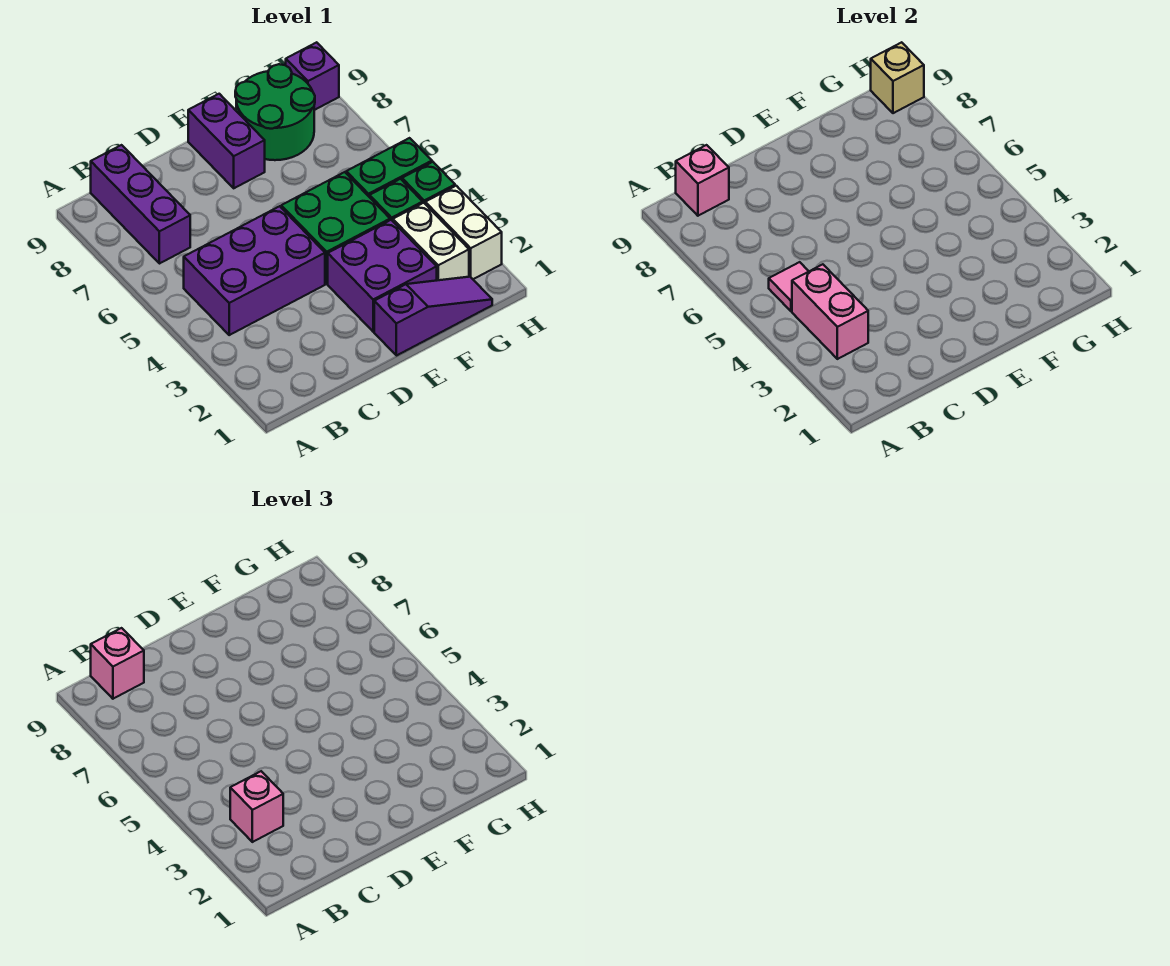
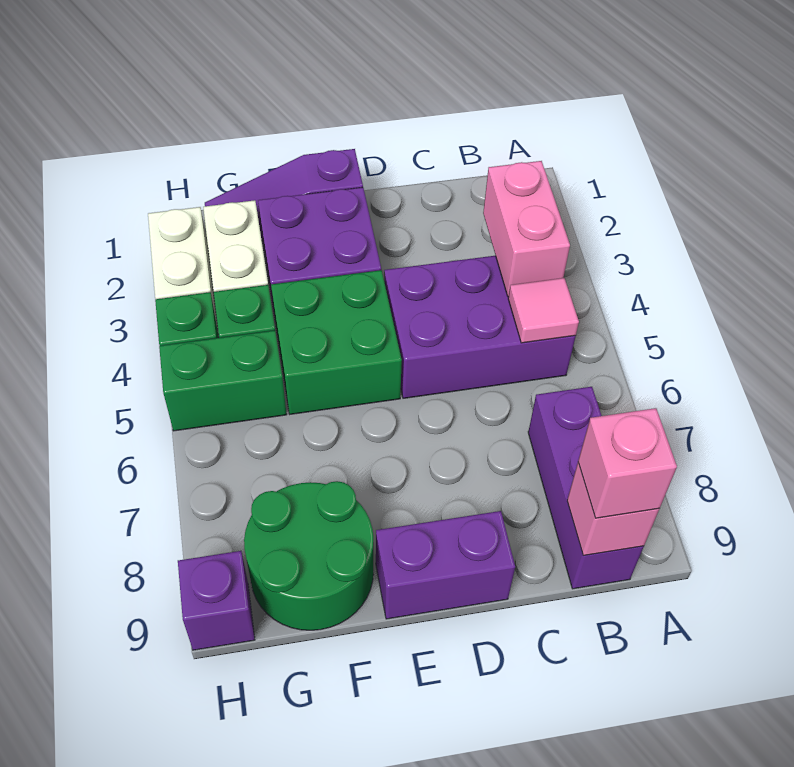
pink 1x1 brick [230,771,283,842] -> none
purple 1x2 brick [188,94,265,188] -> purple 1x2 brick turned to [376,511,515,619]
tan 1x1 brick [871,42,924,113] -> none

